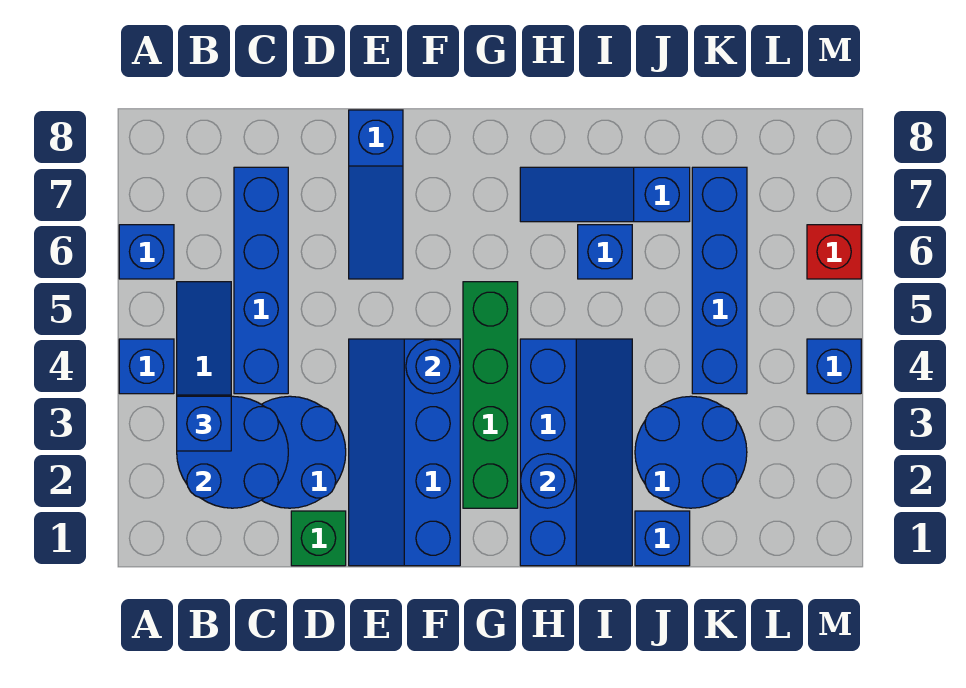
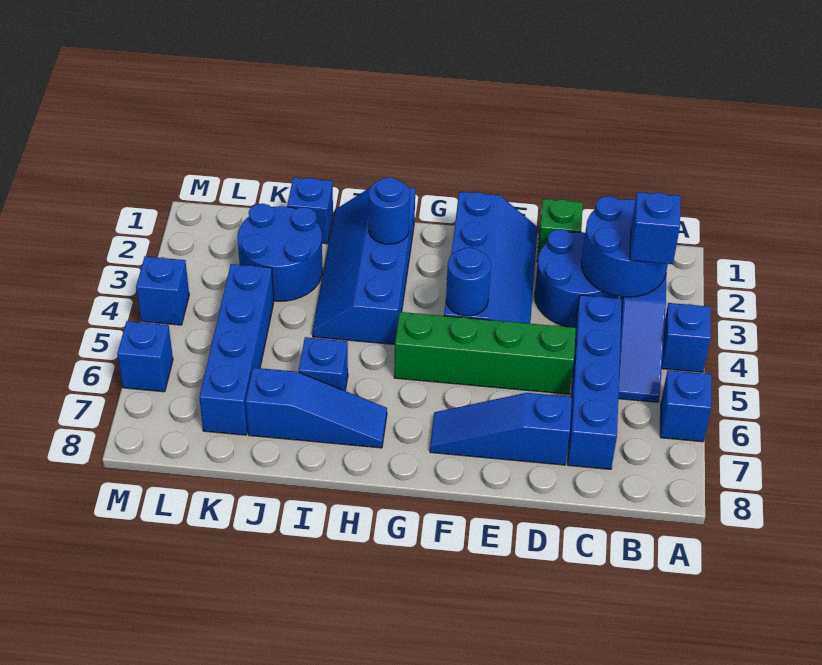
blue 1x3 slope [349,110,403,279] -> blue 1x3 slope turned to [430,393,572,465]
green 1x4 brick [463,282,518,508] -> green 1x4 brick turned to [394,312,576,394]
red 1x1 brick [807,225,861,279] -> blue 1x1 brick [117,321,173,392]

